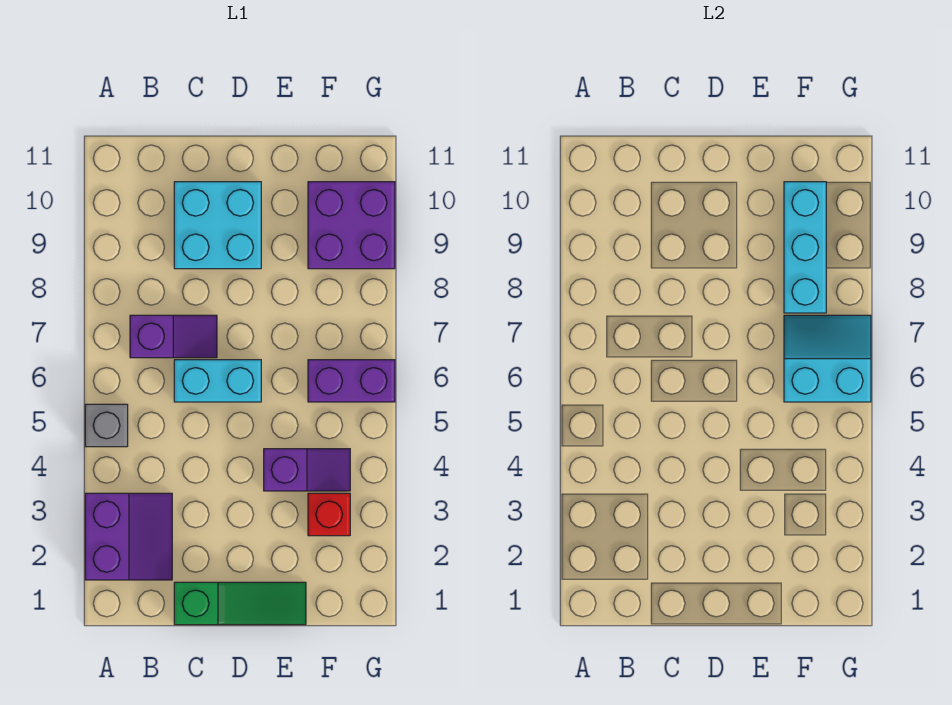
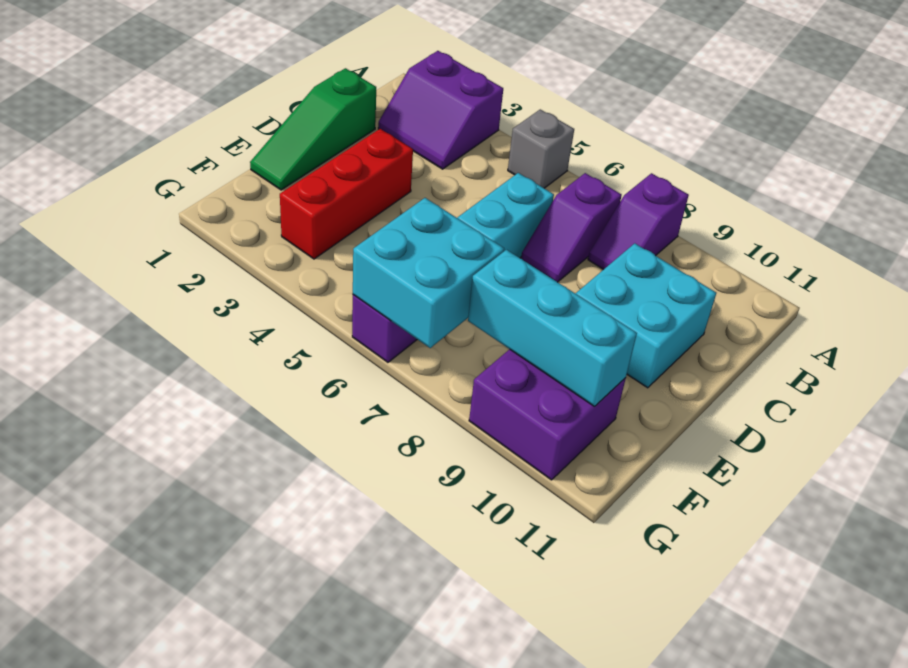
purple 1x2 slope [264,449,350,491] -> purple 1x2 slope moved to [588,173,689,269]
red 1x1 brick [308,493,350,536] -> red 1x3 brick [280,129,413,259]
cyan 2x2 slope [784,315,871,402] -> cyan 2x2 brick [353,198,504,348]

